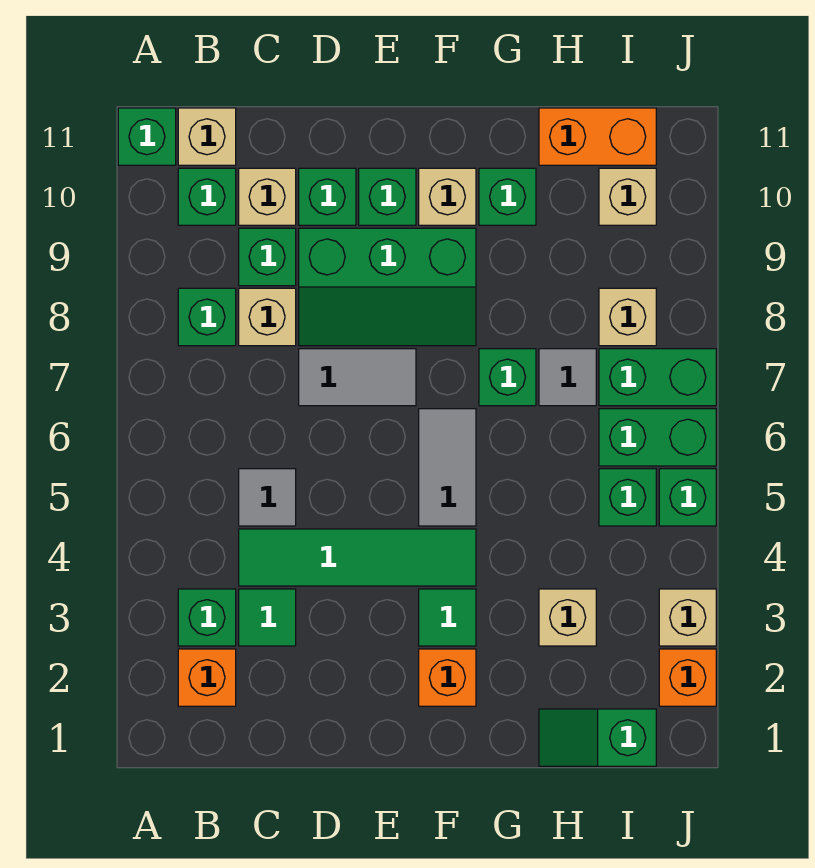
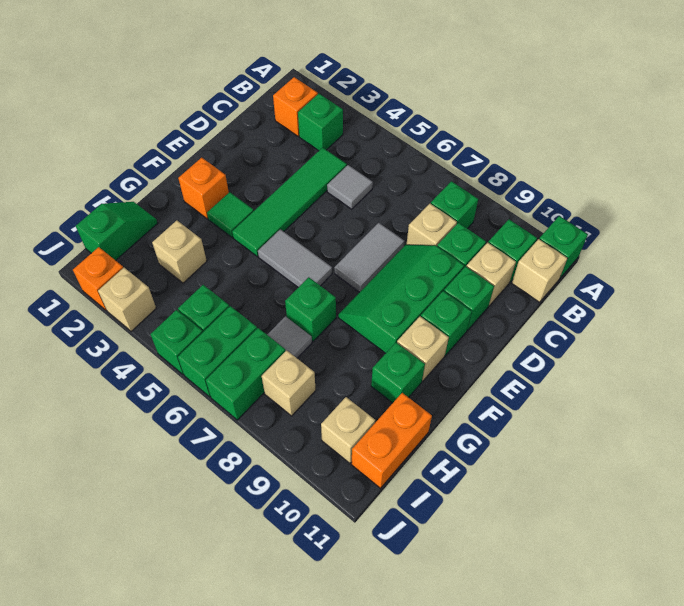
green 1x1 tile [239,589,296,646] -> none

